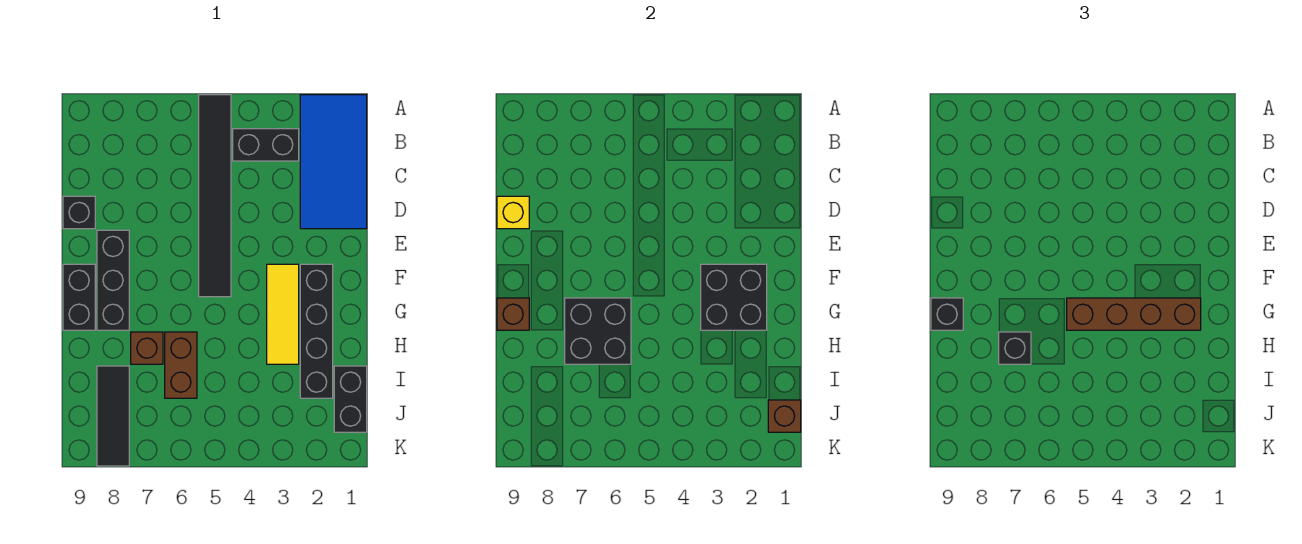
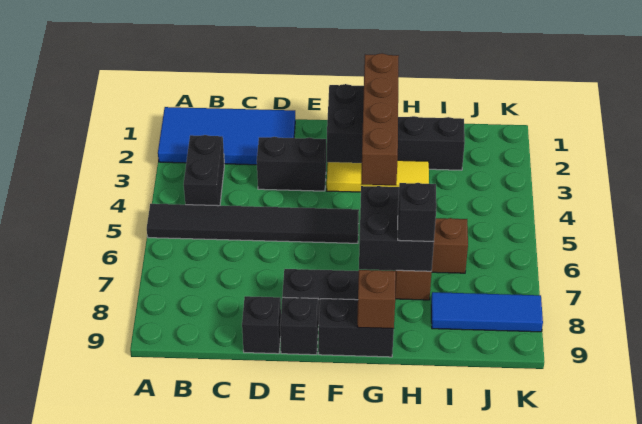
yellow 1x1 brick [497,196,529,229] -> none
black 1x1 brick [931,298,963,330] -> black 1x1 brick moved to [280,297,318,355]
black 1x2 brick [334,366,367,432] -> black 1x2 brick moved to [257,137,326,191]
black 1x3 tile [97,366,129,466] -> blue 1x3 tile [431,292,543,332]
brown 1x1 brick [768,400,801,432] -> none

